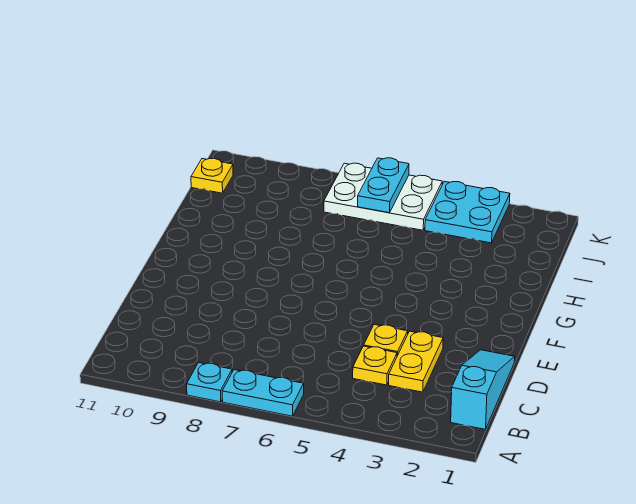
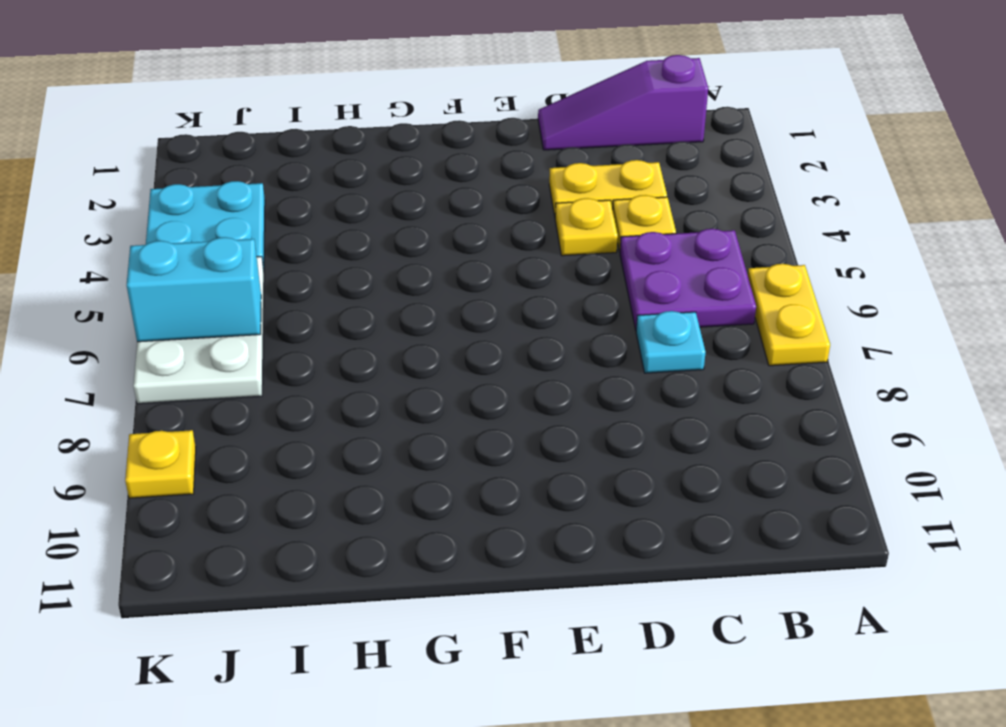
cyan 1x2 plate [222,370,304,416] -> yellow 1x2 plate [748,264,830,366]
cyan 1x1 plate [187,363,232,402] -> cyan 1x1 plate moved to [636,311,706,373]
cyan 1x3 slope [451,350,515,429] -> purple 1x3 slope [538,55,708,150]
none -> purple 2x2 plate [620,229,756,330]
cyan 1x2 plate [358,158,409,213] -> cyan 1x2 brick [127,237,261,342]
yellow 1x1 plate [191,158,233,193] -> yellow 1x1 plate moved to [125,430,196,498]

